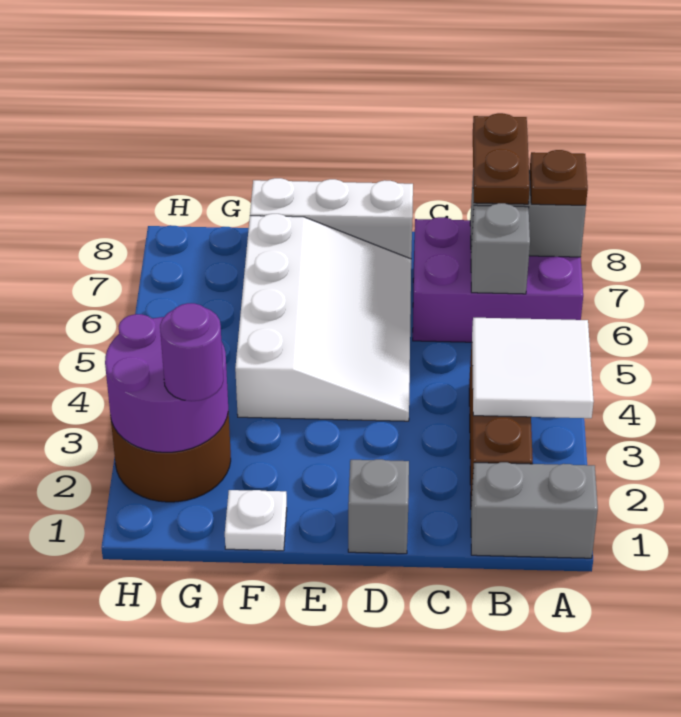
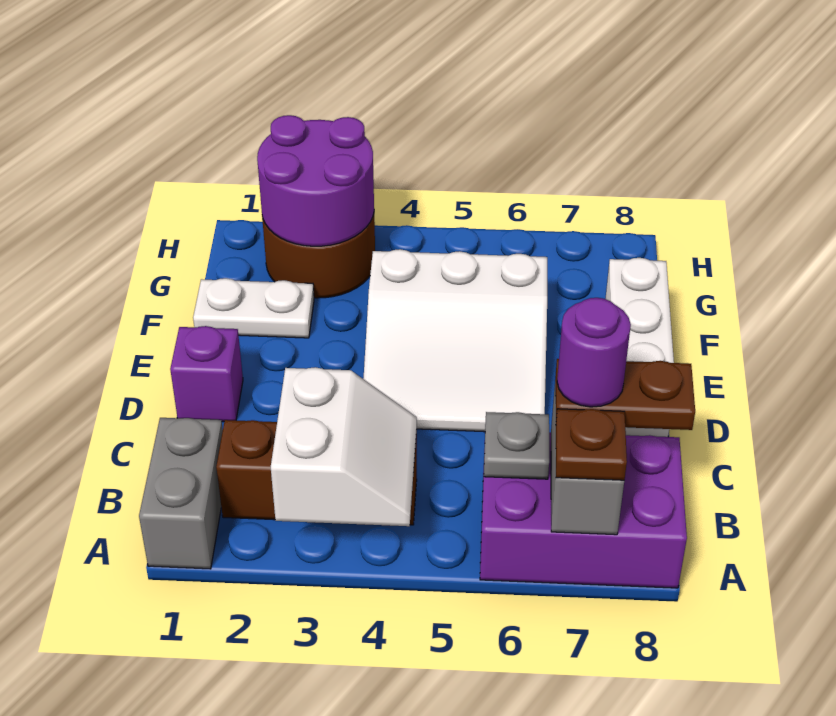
white 2x2 tile [472,318,594,418] -> white 2x2 slope [271,367,417,526]
purple 2x3 brick [413,217,583,342] -> purple 2x3 brick turned to [480,432,687,588]
grey 1x1 brick [471,203,530,294] -> grey 1x1 plate [484,412,549,479]
grey 1x1 brick [348,459,409,554] -> purple 1x1 brick [170,326,243,422]
white 3x4 slope [235,214,411,421] -> white 3x3 slope [363,249,547,432]
white 1x1 plate [225,490,287,551] -> white 1x2 plate [193,278,314,338]
purple 1x1 round brick [160,303,223,401] -> purple 1x1 round brick moved to [557,298,631,407]

